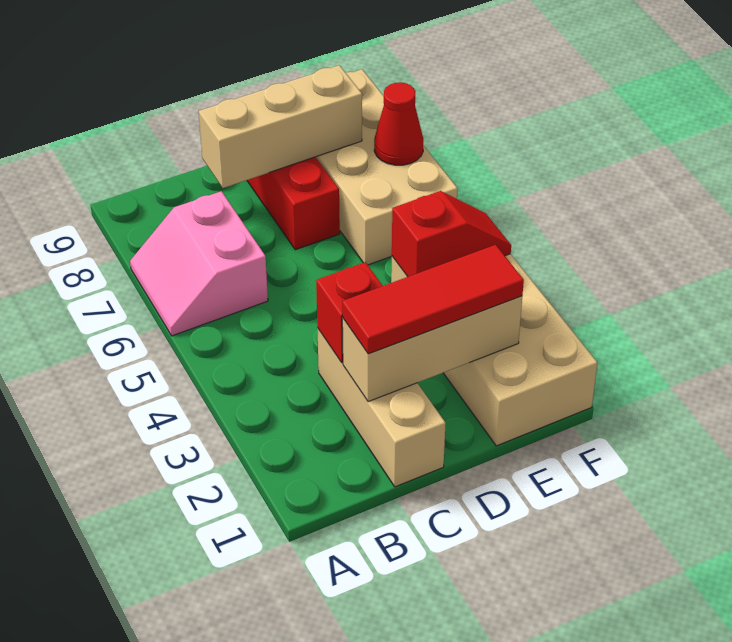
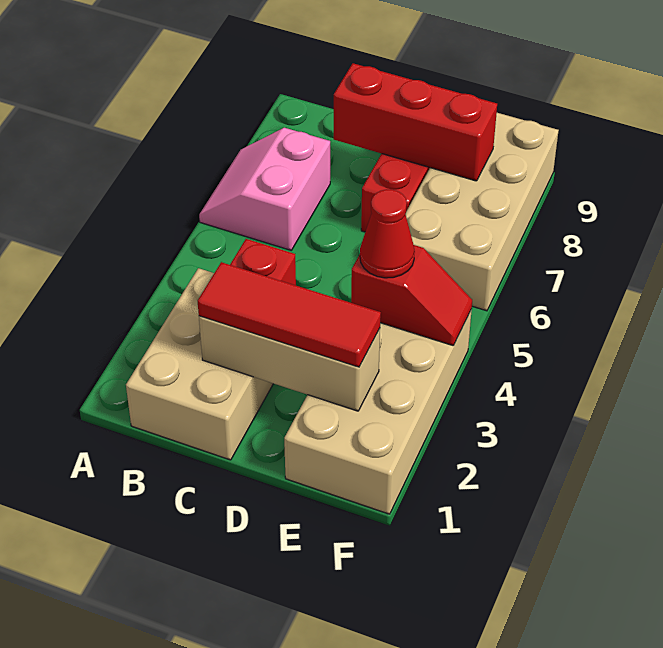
tan 1x3 brick [317,328,446,487] -> tan 2x3 brick [126,268,273,460]
tan 1x3 brick [199,65,362,188] -> red 1x3 brick [334,63,497,181]
red 1x1 cone [374,82,423,165] -> red 1x1 cone moved to [360,189,415,278]

